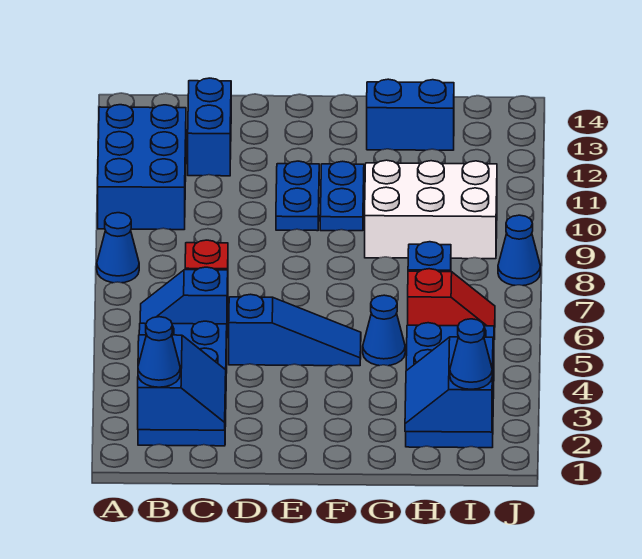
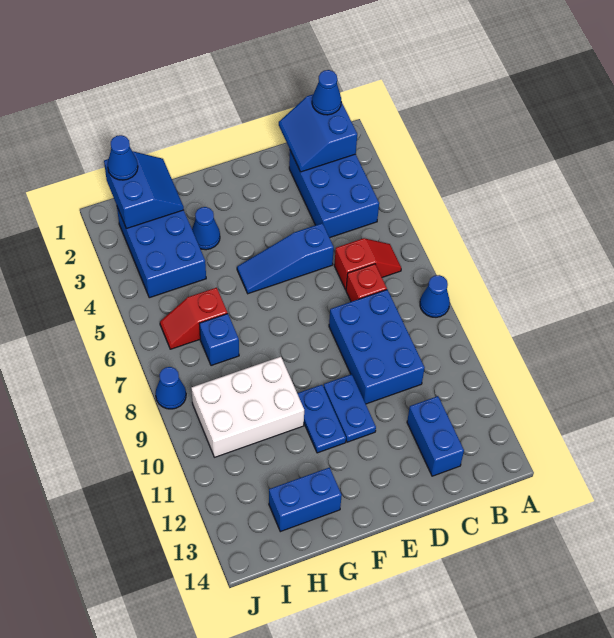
blue 2x3 brick [98,105,186,230] -> blue 2x3 brick moved to [329,290,425,404]
blue 1x2 slope [140,267,228,324] -> red 1x2 slope [334,238,401,290]
blue 1x1 cone [363,295,405,366] -> blue 1x1 cone moved to [192,207,220,250]

